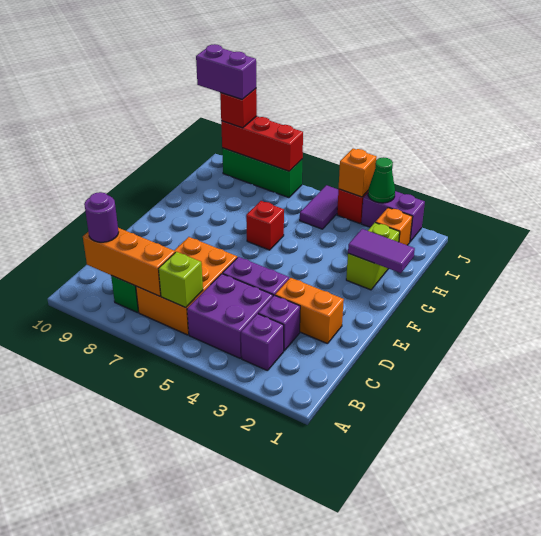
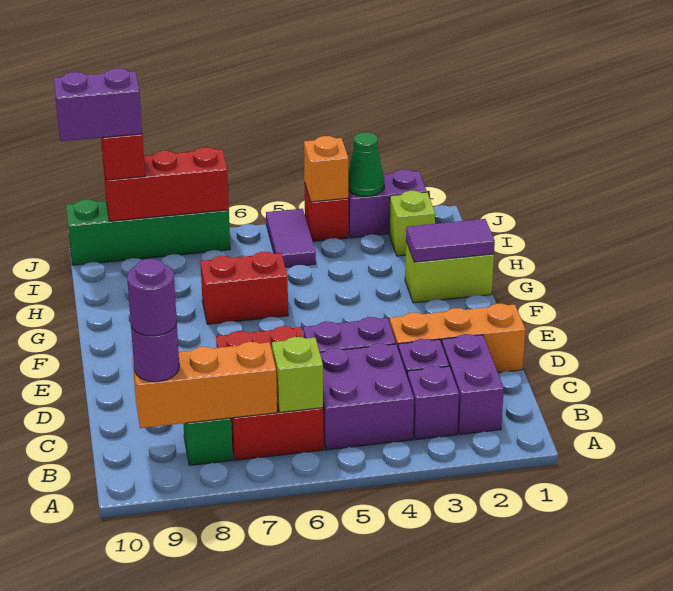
none -> purple 1x2 brick [442,334,504,435]
orange 2x3 brick [136,237,237,335] -> red 2x3 brick [216,326,323,460]
none -> purple 1x1 round brick [127,259,177,336]
orange 1x2 brick [275,278,344,344] -> orange 1x3 brick [390,304,525,373]
lime 1x2 brick [346,223,400,290] -> lime 1x2 brick turned to [405,241,494,303]
red 1x1 brick [246,201,284,250] -> red 1x2 brick [200,252,288,324]
orange 1x1 brick [375,208,413,245] -> lime 1x1 brick [389,191,435,256]
green 1x3 brick [222,148,302,198] -> green 1x4 brick [66,199,230,265]

